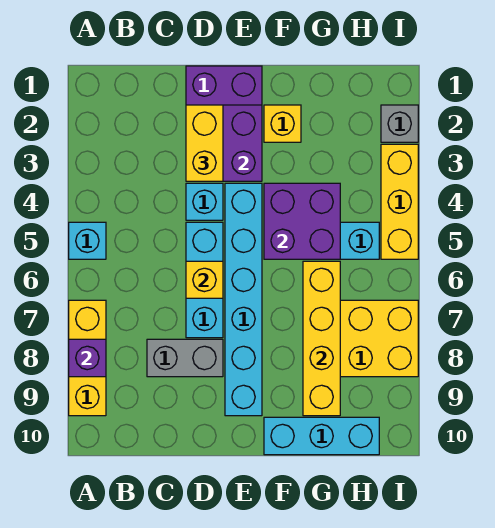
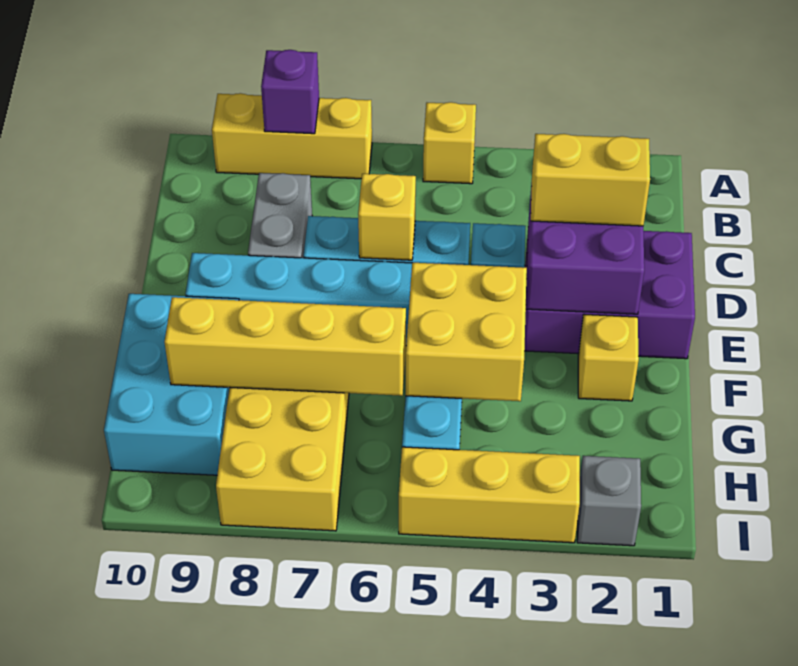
cyan 1x1 brick [69,222,106,259] -> yellow 1x1 brick [423,102,476,184]
purple 2x2 brick [264,183,340,259] -> yellow 2x2 brick [406,263,527,401]
cyan 1x3 brick [264,417,379,455] -> cyan 2x3 brick [104,294,239,475]

